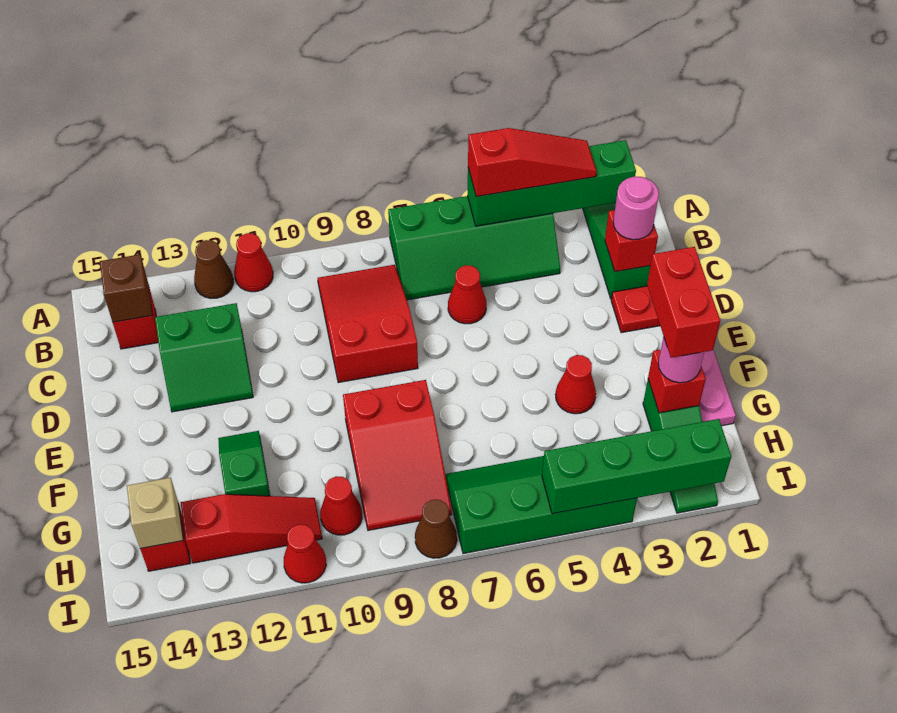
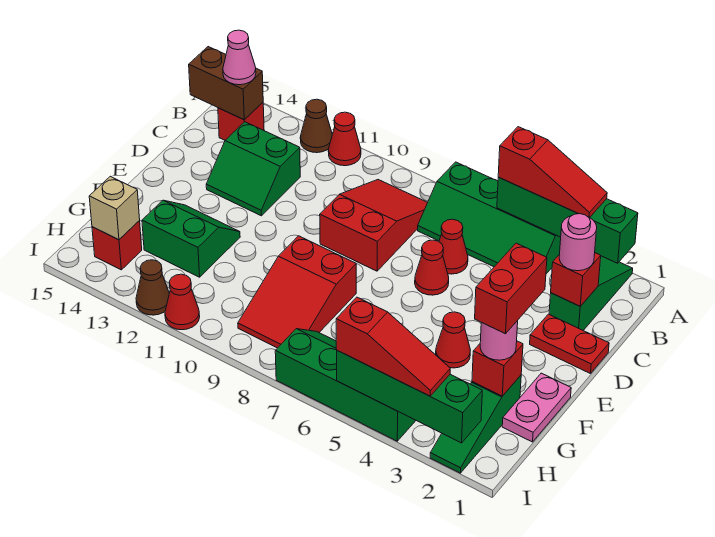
brown 1x1 brick [100,255,152,322] -> brown 1x2 brick [189,47,263,120]
none -> pink 1x1 cone [223,30,256,85]
green 1x2 slope [218,431,270,496] -> green 2x2 slope [142,200,240,277]
red 1x1 cone [320,476,362,535] -> red 1x1 cone moved to [415,240,449,295]
red 1x3 slope [181,494,322,563] -> red 1x3 slope moved to [336,297,450,396]
brown 1x1 cone [415,500,457,558] -> brown 1x1 cone moved to [136,260,169,315]

